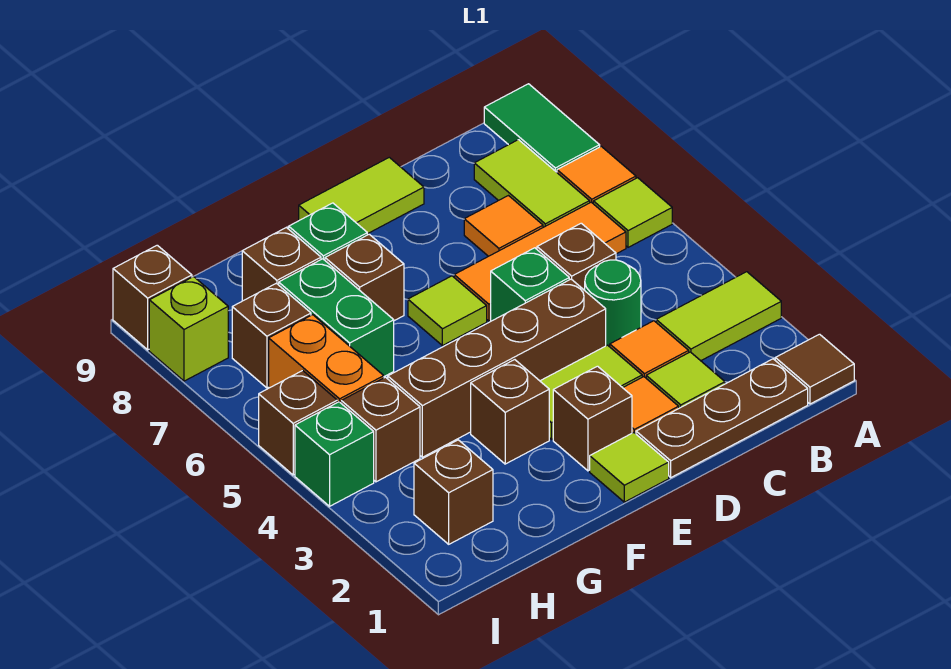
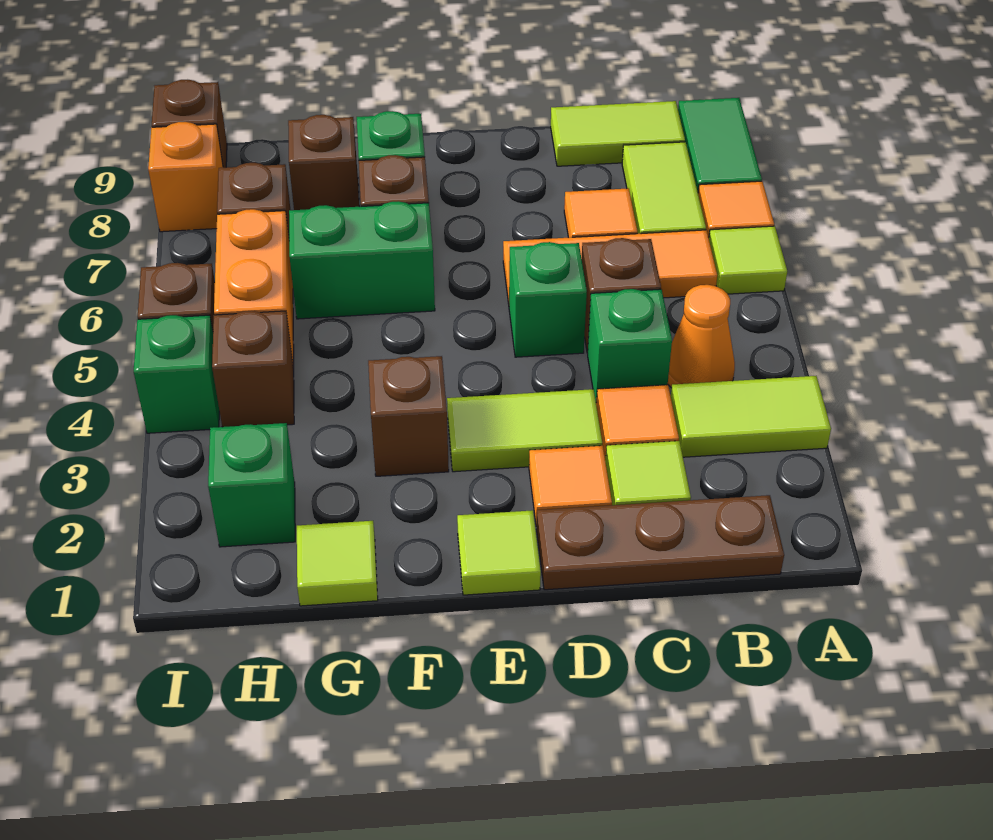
brown 1x1 tile [775,334,854,404] -> none
none -> orange 1x1 cone [668,285,735,388]
green 1x1 round brick [585,260,641,347] -> green 1x1 brick [588,289,672,402]
brown 1x4 brick [388,279,606,457] -> none
lime 1x2 tile [299,157,424,234] -> lime 1x2 tile moved to [551,101,685,166]
brown 1x1 brick [553,366,632,471] -> none
lime 1x1 tile [408,276,487,346] -> lime 1x1 tile moved to [297,521,378,606]
green 1x2 brick [279,259,394,376] -> green 1x2 brick turned to [289,201,435,319]
brown 1x1 brick [414,440,493,544] -> green 1x1 brick [208,423,295,547]
lime 1x1 brick [149,277,228,381] -> orange 1x1 brick [148,122,223,232]

